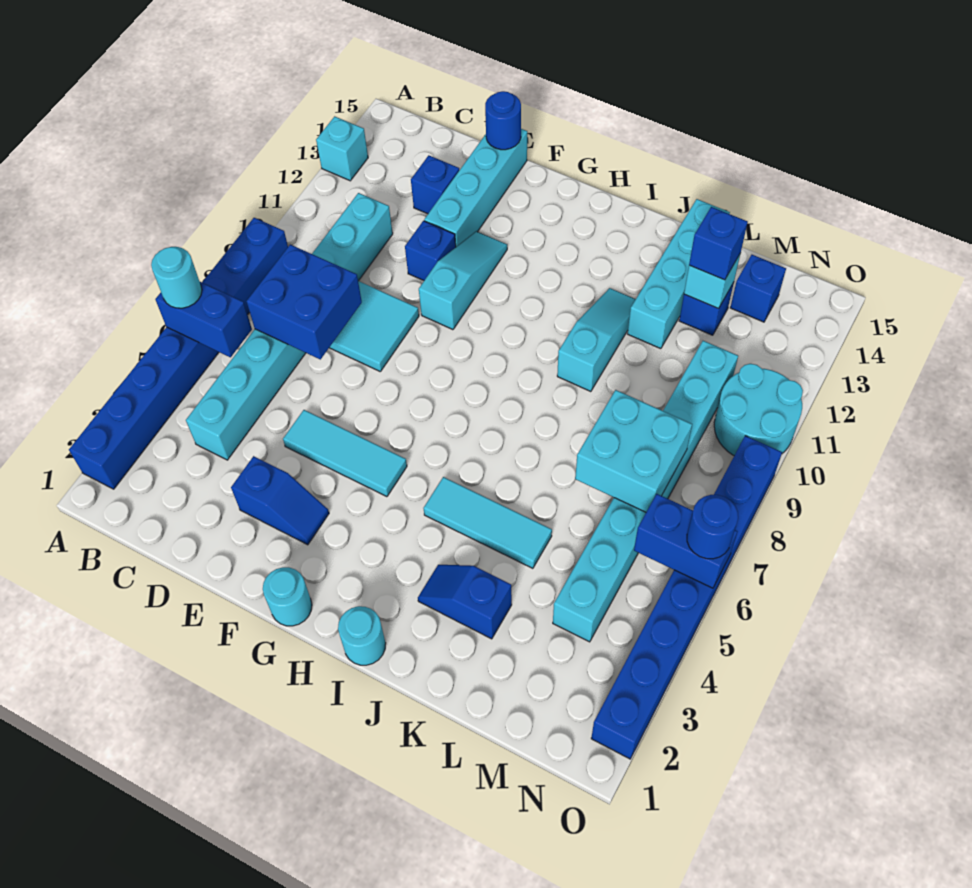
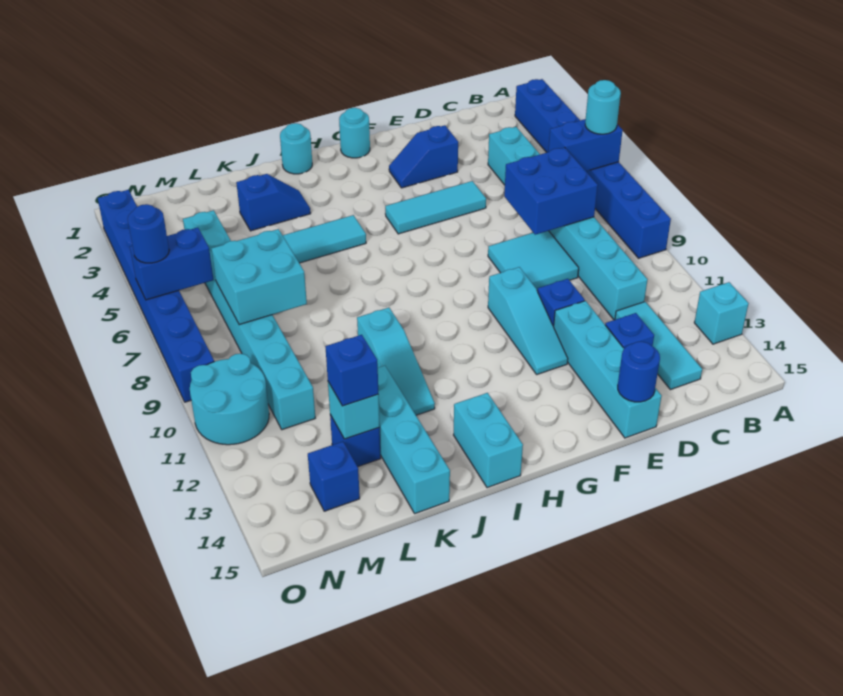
none -> cyan 1x3 tile [615,302,702,390]
none -> cyan 1x2 brick [454,393,523,488]

